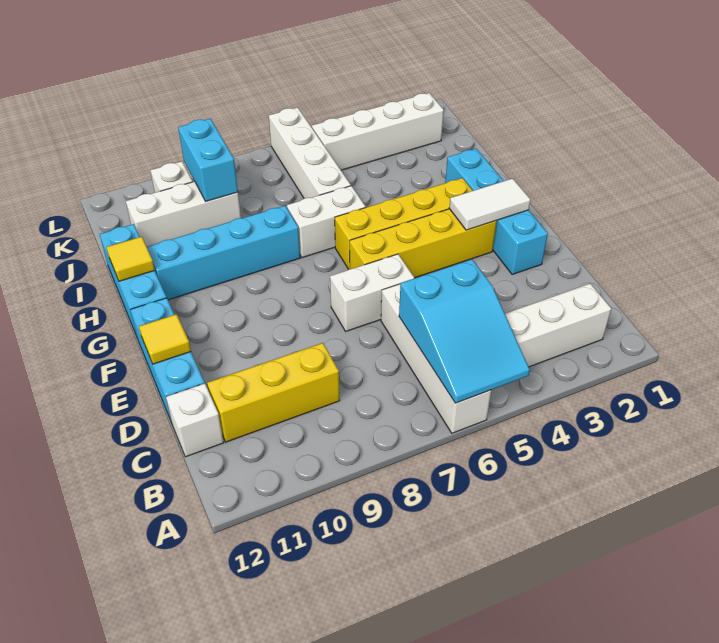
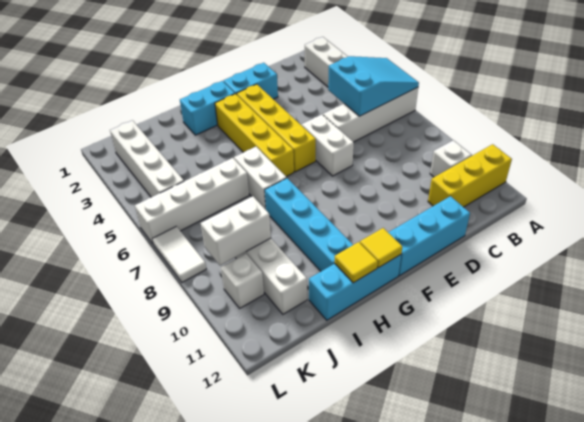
yellow 1x3 brick [207,343,340,442] -> yellow 1x3 brick turned to [428,144,512,207]
white 1x1 brick [166,383,224,457] -> white 1x1 brick moved to [430,140,472,177]
yellow 1x1 tile [139,314,191,364] -> yellow 1x1 tile moved to [360,228,402,268]
white 1x2 tile [449,179,530,230] -> white 1x2 tile moved to [152,226,206,282]
cyan 1x2 brick [178,119,238,201] -> white 1x2 brick [201,196,271,266]

